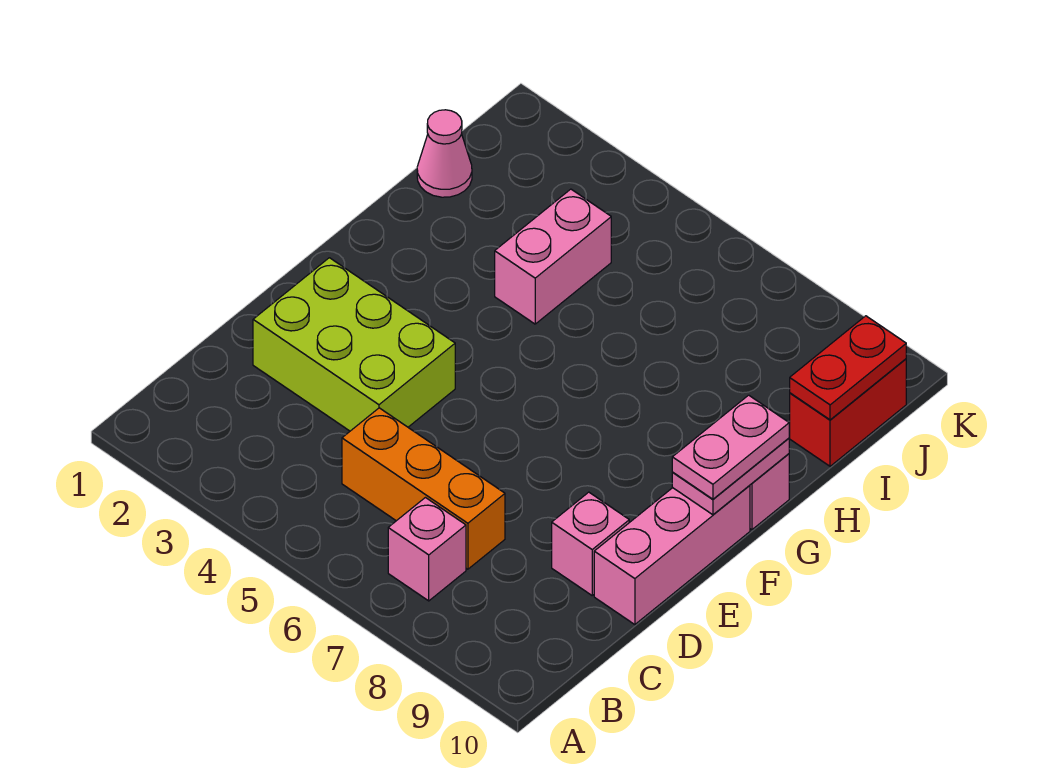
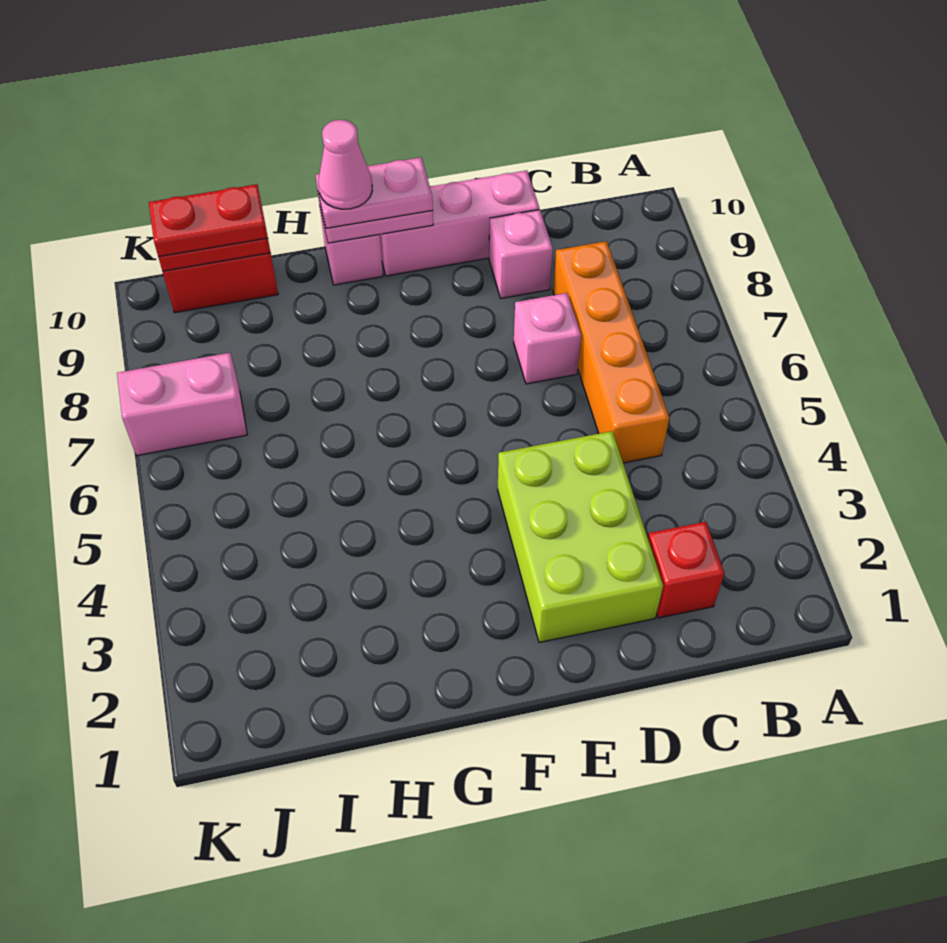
pink 1x1 brick [388,498,466,601] -> pink 1x1 brick moved to [514,293,581,384]
none -> red 1x1 brick [648,522,724,618]
orange 1x3 brick [342,408,505,569] -> orange 1x4 brick [553,241,669,463]
pink 1x2 brick [495,189,611,324] -> pink 1x2 brick moved to [117,353,247,456]
pink 1x1 cone [417,110,472,197] -> pink 1x1 cone moved to [319,120,372,209]
none -> red 1x2 plate [149,184,268,257]

